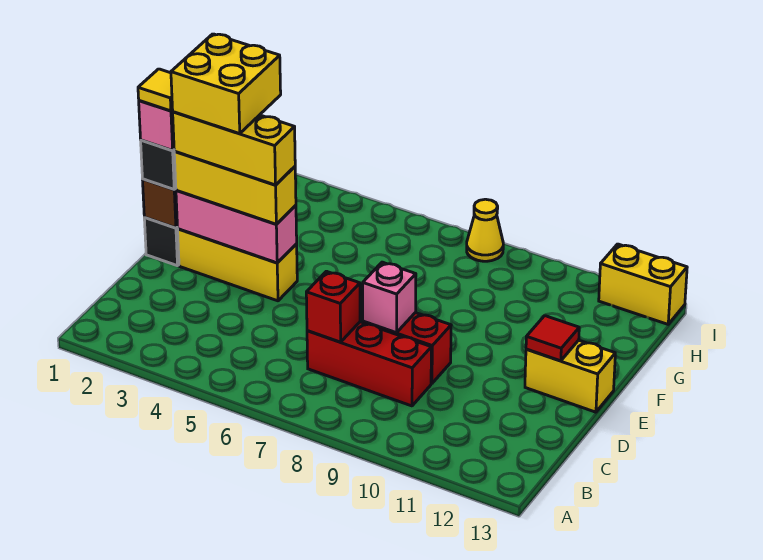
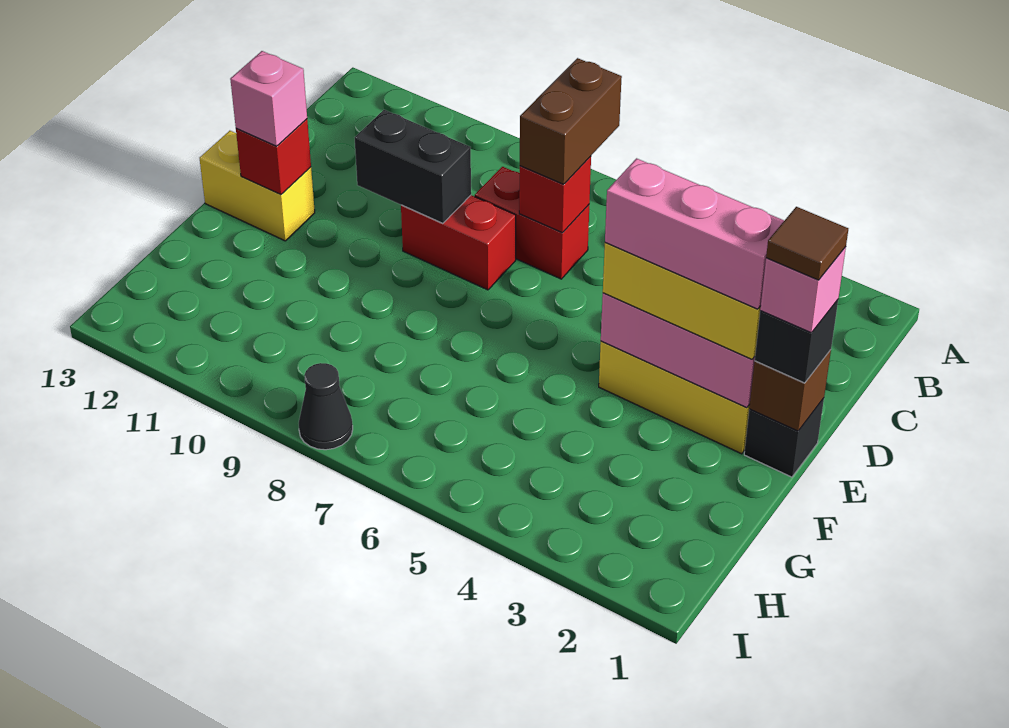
none -> brown 1x2 brick [520,58,622,184]
red 1x3 brick [307,322,431,406] -> red 1x2 brick [475,167,589,279]
pink 1x1 brick [363,262,416,333] -> pink 1x1 brick moved to [230,51,307,146]
none -> black 1x2 brick [355,110,471,223]
yellow 1x1 tile [138,69,173,111] -> brown 1x1 tile [766,207,848,280]
yellow 1x3 brick [173,112,295,185] -> pink 1x3 brick [605,158,784,309]
yellow 2x2 brick [171,34,281,134] -> none
red 1x1 tile [526,316,579,361] -> red 1x1 brick [236,119,311,194]
yellow 1x1 cone [467,199,503,261] -> black 1x1 cone [299,363,353,450]
yellow 1x2 brick [599,244,687,324] -> none

